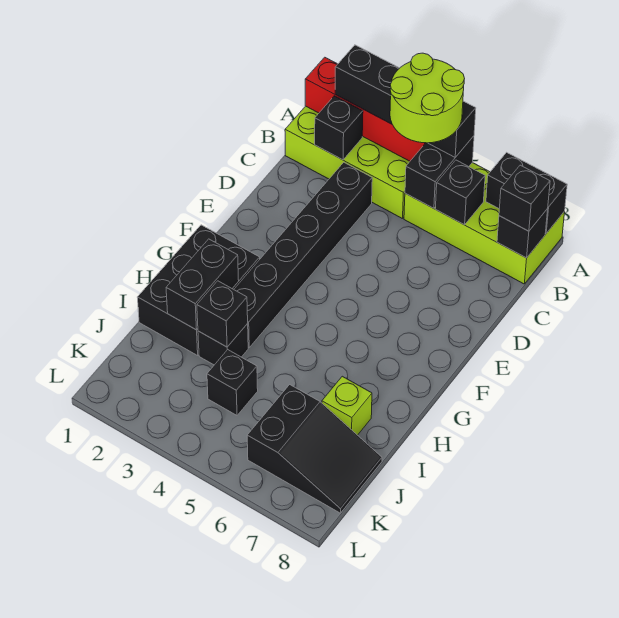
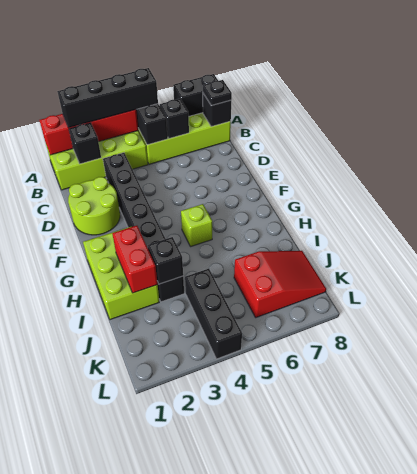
lime 2x2 round brick [390,53,465,143] -> lime 2x2 round brick moved to [68,177,120,235]
black 1x1 brick [499,165,550,231] -> black 1x1 plate [203,80,232,105]
black 2x3 brick [137,225,260,355] -> lime 2x3 brick [83,227,159,320]
black 1x2 brick [166,239,239,330] -> red 1x2 brick [112,226,157,293]
lime 1x1 brick [322,376,372,435] -> lime 1x1 brick moved to [181,204,212,247]
black 1x1 brick [207,350,258,415] -> black 1x3 brick [185,269,242,359]
black 2x3 slope [247,385,382,513] -> red 2x3 slope [234,251,326,317]

